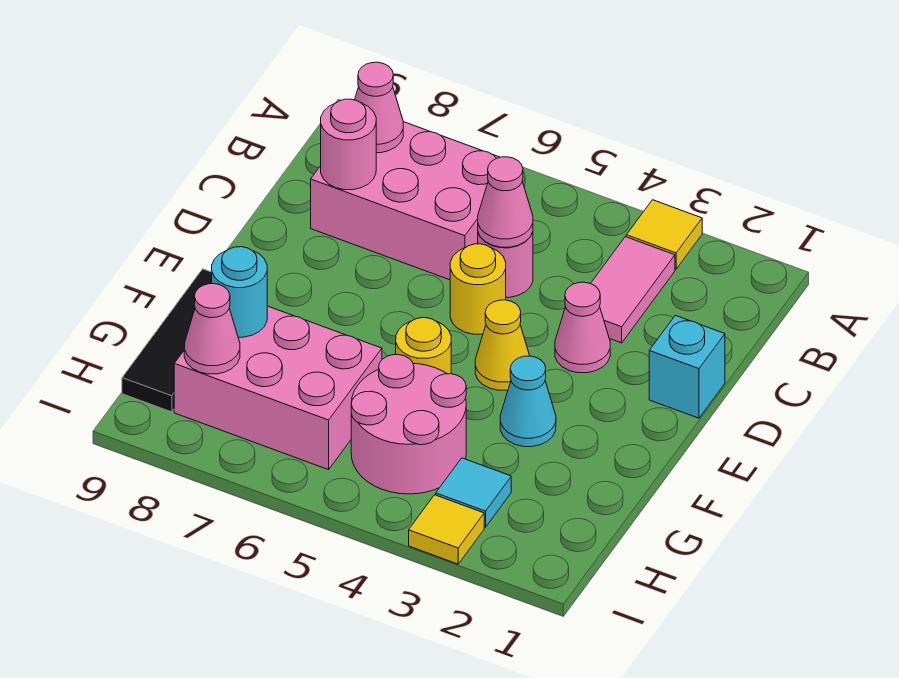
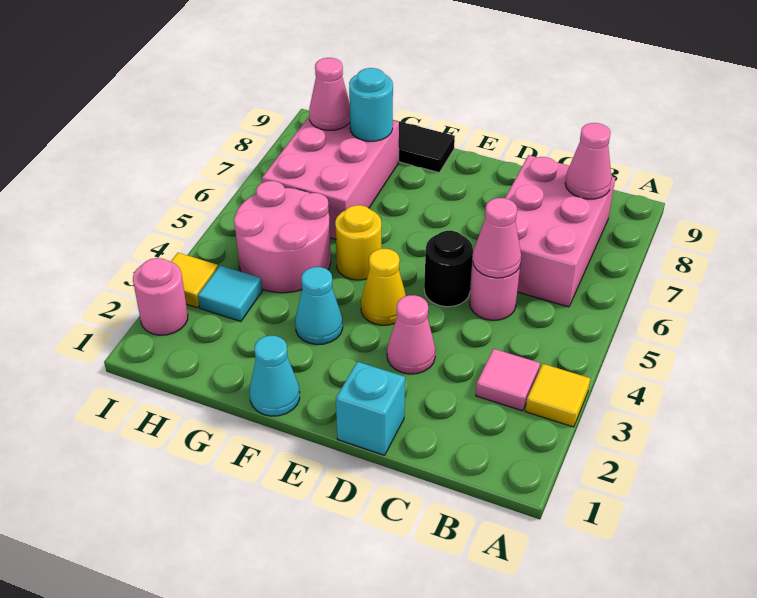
pink 1x2 tile [591,237,675,343] -> pink 1x1 tile [476,349,540,411]
pink 1x1 round brick [321,99,376,190] -> pink 1x1 round brick moved to [133,258,188,335]
yellow 1x1 round brick [450,244,506,334] -> black 1x1 round brick [424,231,473,307]
none -> cyan 1x1 cone [250,336,300,416]

